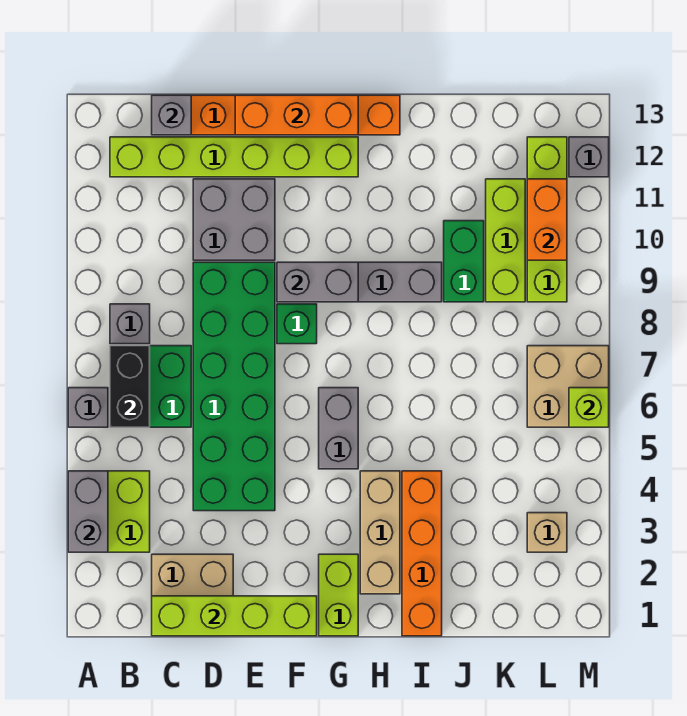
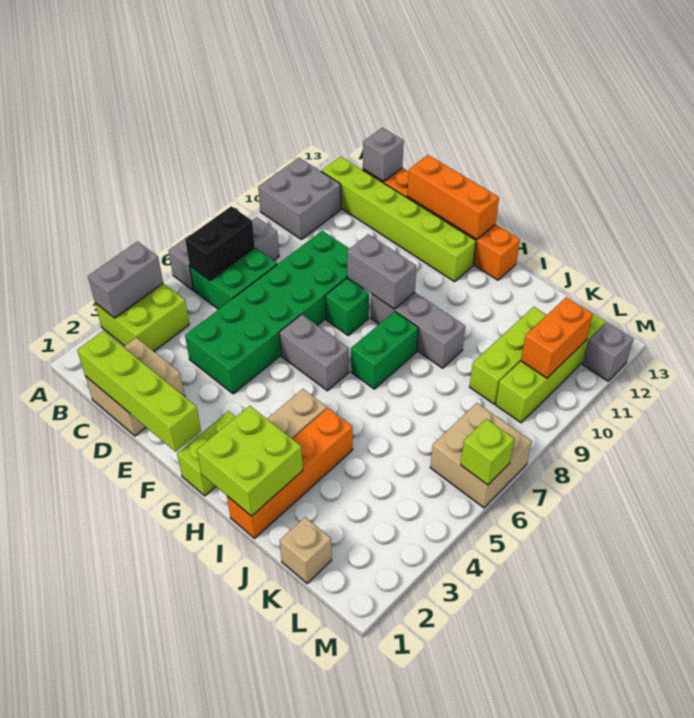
grey 2x2 brick [193,179,275,260] -> grey 2x2 brick moved to [258,158,341,239]
grey 1x2 brick [319,388,358,469] -> grey 1x2 brick turned to [279,314,349,391]
none -> lime 2x2 brick [197,406,303,516]
green 1x2 brick [444,221,484,302] -> green 1x2 brick moved to [351,311,418,389]
tan 1x1 brick [527,513,567,552] -> tan 1x1 brick moved to [280,517,332,583]

